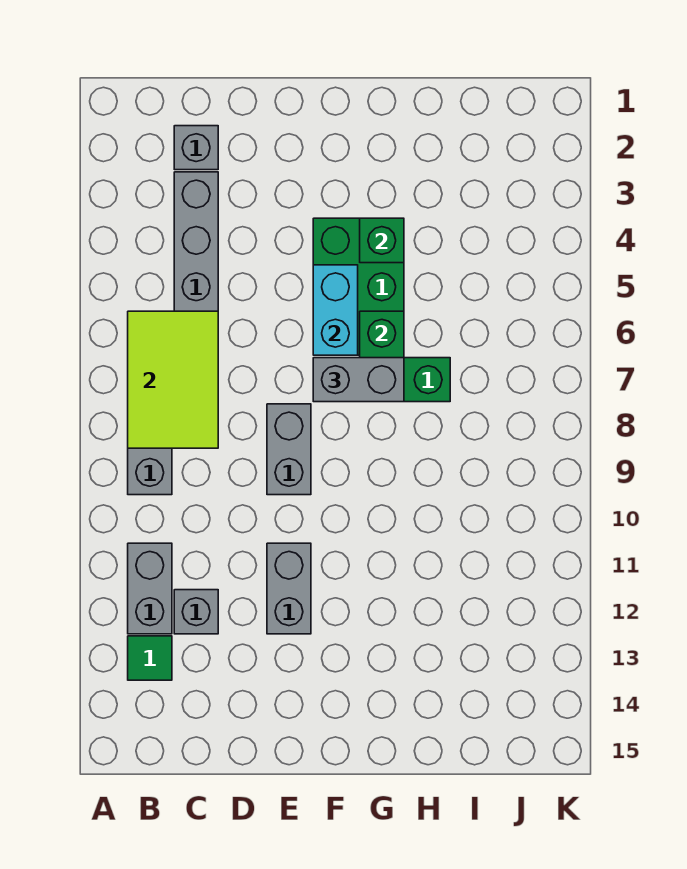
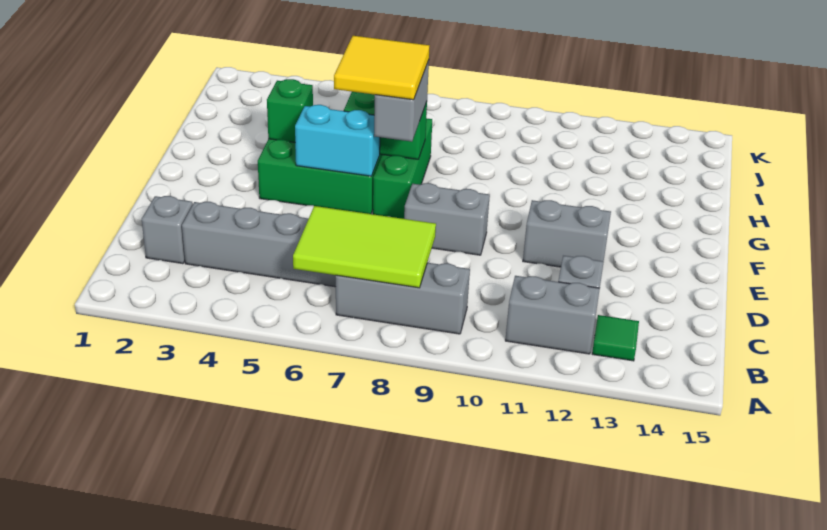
none -> yellow 2x2 tile [334,36,430,100]

